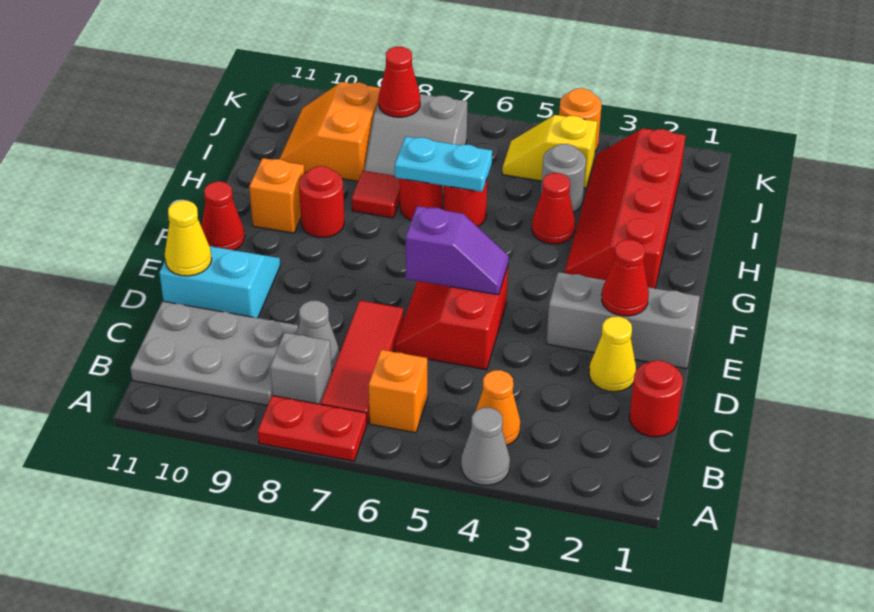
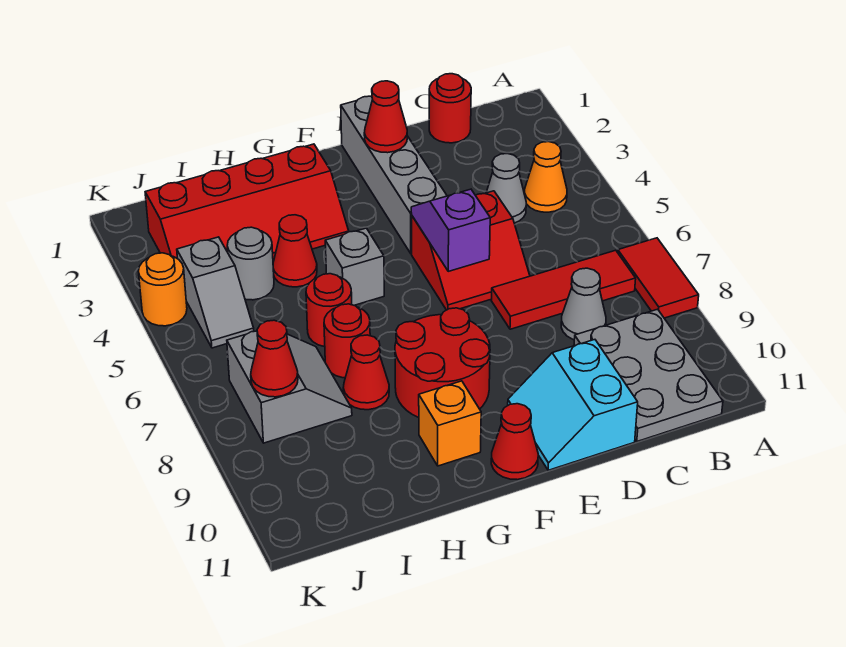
grey 1x1 cone [461,408,510,485] -> grey 1x1 cone moved to [486,154,526,223]
red 1x2 plate [258,395,367,461] -> red 1x2 tile [618,238,699,318]
orange 1x1 brick [369,350,427,433] -> none
grey 1x1 brick [270,333,332,404] -> grey 1x1 brick moved to [325,228,384,305]
yellow 1x1 cone [589,316,636,392] -> none
yellow 1x1 cone [165,201,212,276] -> none
grey 1x3 brick [546,272,700,369] -> grey 1x4 brick [341,96,447,254]
red 1x1 round brick [299,166,344,237] -> red 2x2 round brick [395,308,490,418]
cyan 1x2 plate [395,137,492,192] -> none
red 1x1 tile [352,171,400,218] -> red 1x1 cone [343,335,389,410]
orange 2x2 slope [280,82,380,181] -> none
yellow 1x2 slope [502,115,597,188] -> grey 1x2 slope [177,237,254,348]

